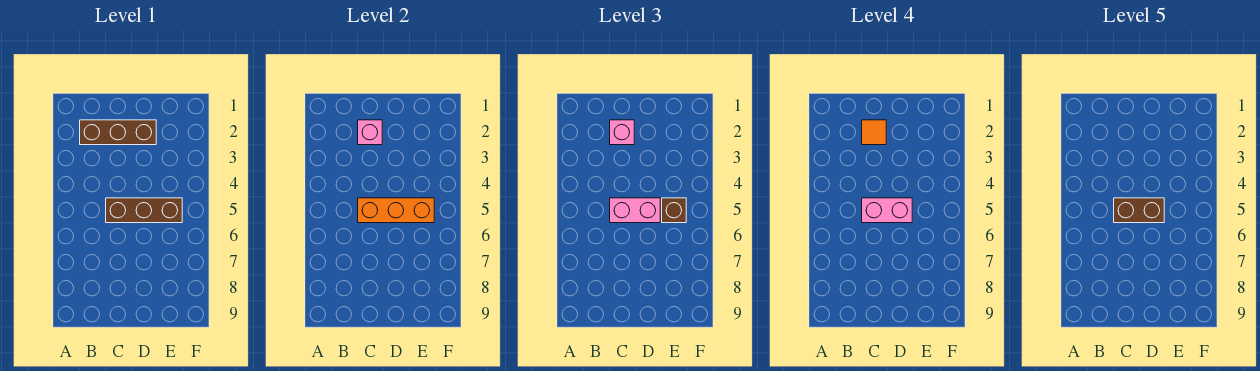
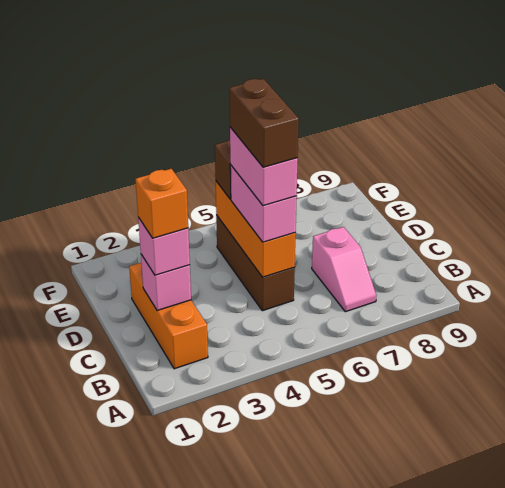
brown 1x3 brick [80,120,156,145] -> orange 1x3 brick [129,263,208,369]
none -> pink 1x2 slope [312,227,376,312]
orange 1x1 tile [862,120,886,145] -> orange 1x1 brick [136,169,188,238]

